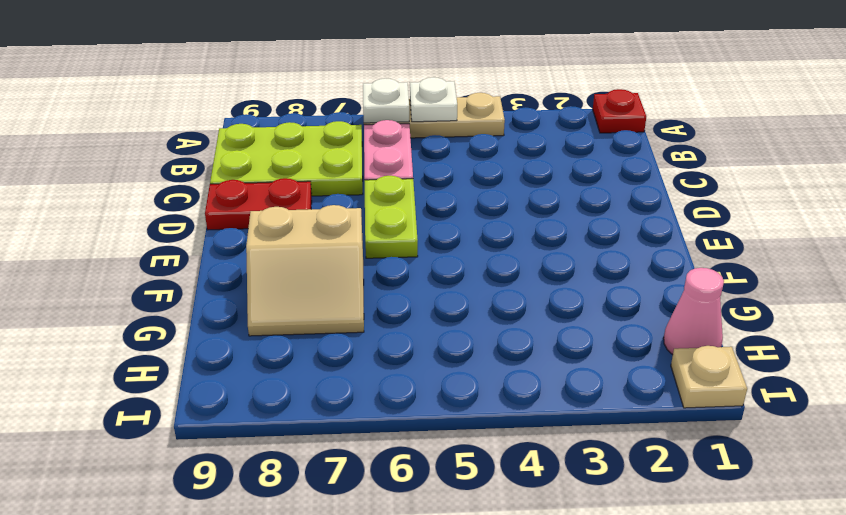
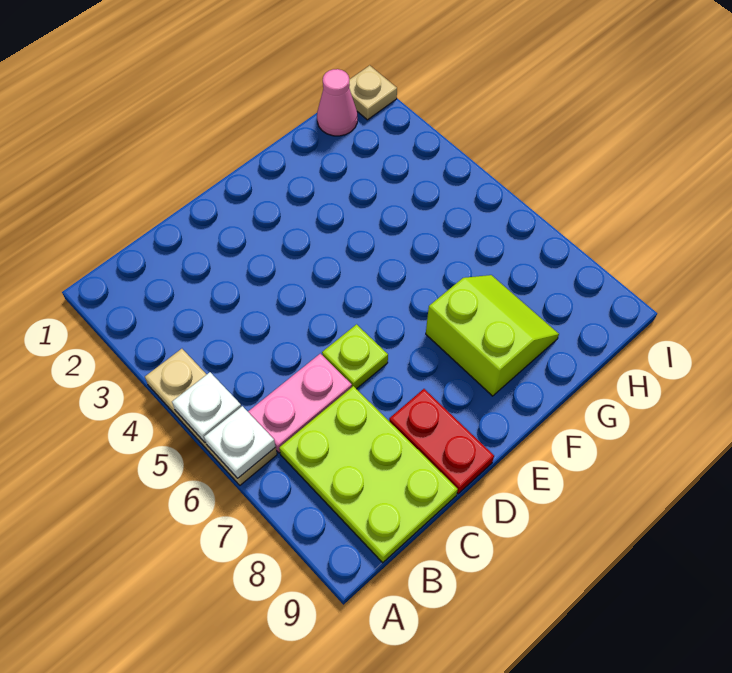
red 1x1 plate [593,89,646,133] -> none
lime 1x2 plate [365,176,418,258] -> lime 1x1 plate [322,324,388,389]
tan 2x2 slope [246,205,364,336] -> lime 2x2 slope [426,275,559,396]

